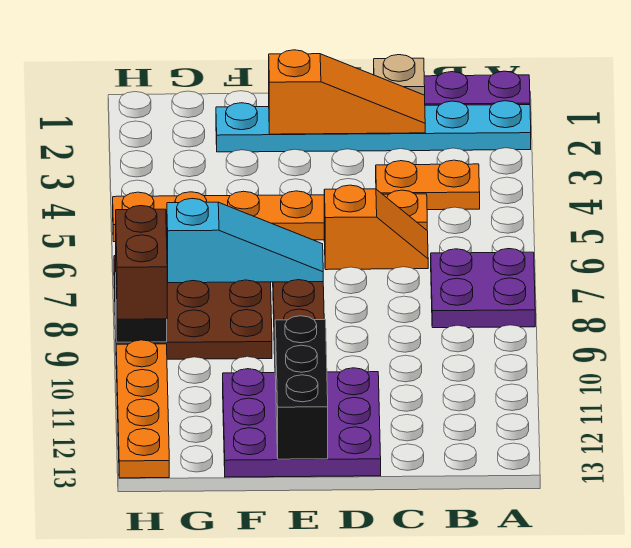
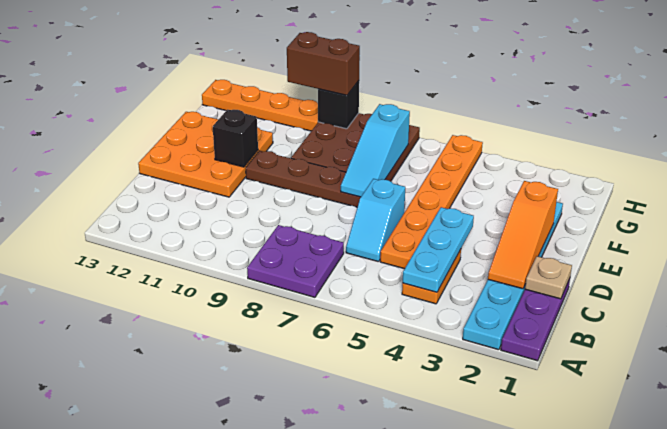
none -> cyan 1x3 plate [403,207,474,292]
orange 1x2 slope [324,185,428,270] -> cyan 1x2 slope [346,179,405,262]
purple 3x3 plate [223,368,381,477] -> orange 3x3 plate [138,112,273,197]
black 1x3 brick [275,316,328,459] -> black 1x1 brick [213,109,258,167]

